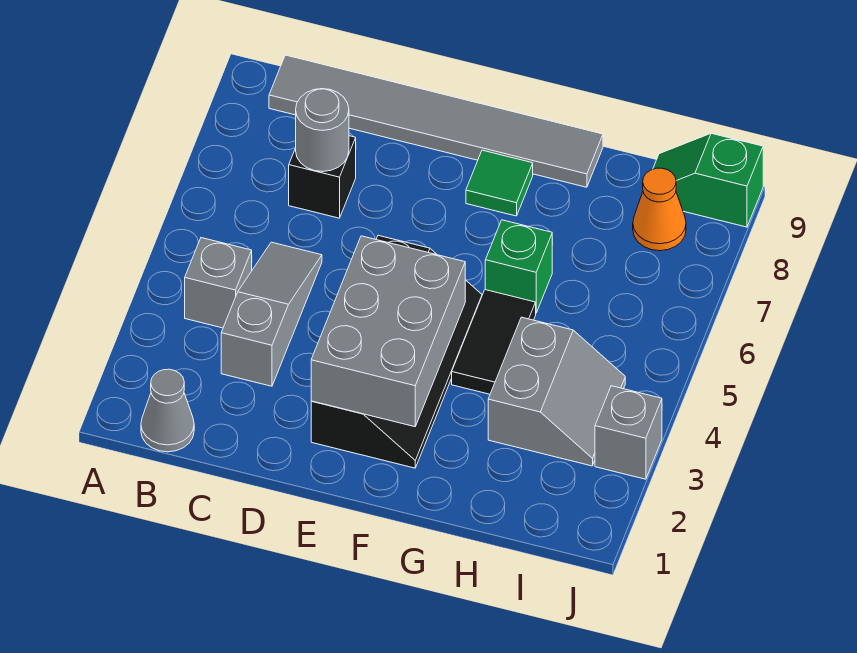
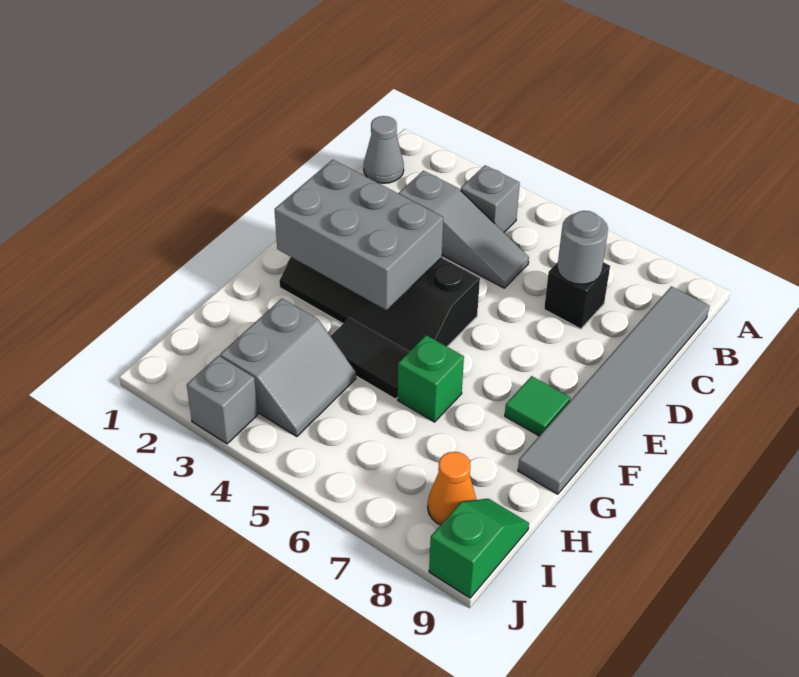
grey 2x2 slope [488,317,625,466] -> grey 2x2 slope turned to [220,299,356,436]

